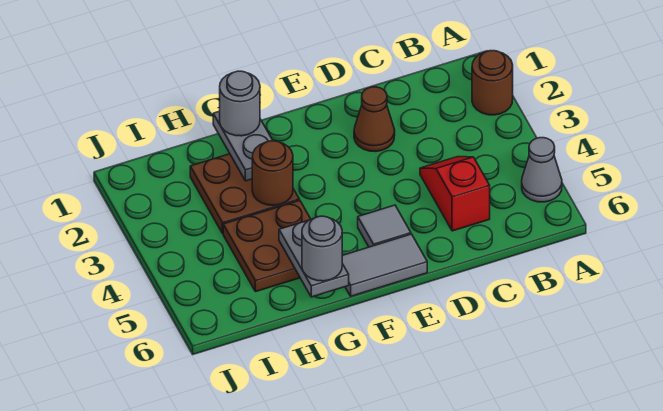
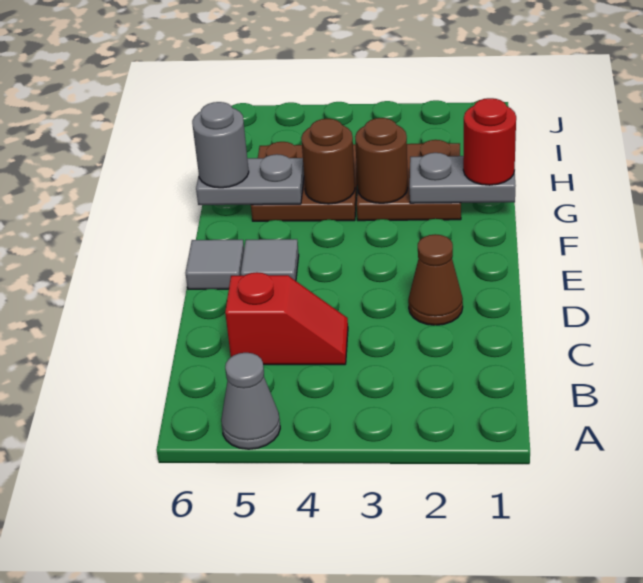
brown 1x1 round brick [472,51,513,115] -> brown 1x1 round brick moved to [301,119,355,204]
grey 1x2 tile [342,234,427,296] -> grey 1x1 tile [185,240,244,289]
grey 1x1 round brick [220,71,260,136] -> red 1x1 round brick [463,98,516,185]

